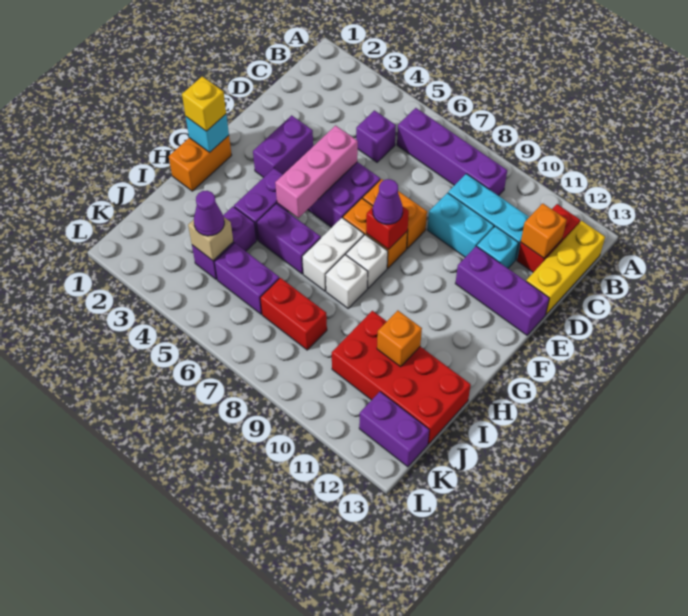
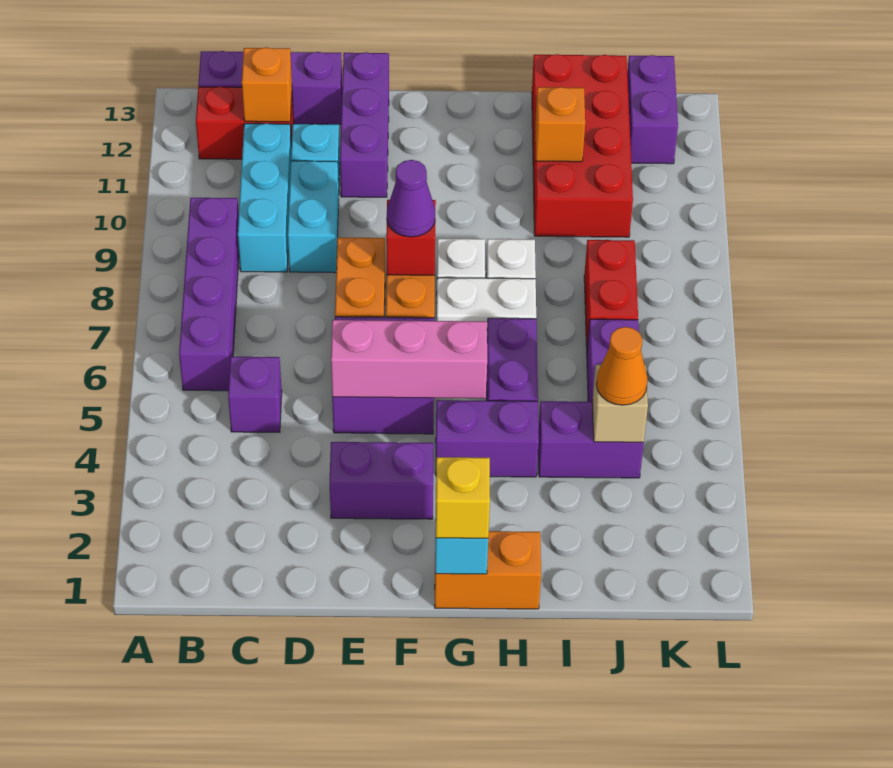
yellow 1x3 brick [526,221,605,315] -> purple 1x3 brick [198,51,342,124]
purple 1x1 cone [194,191,224,236] -> orange 1x1 cone [596,327,648,405]

